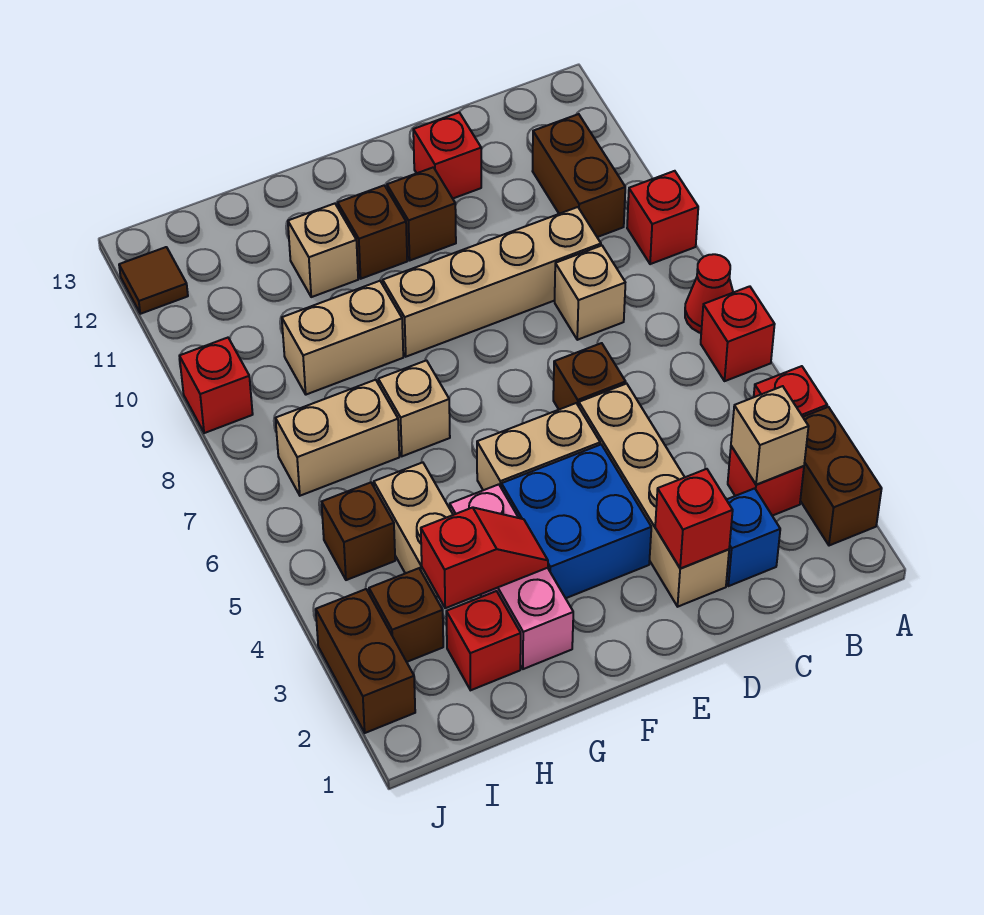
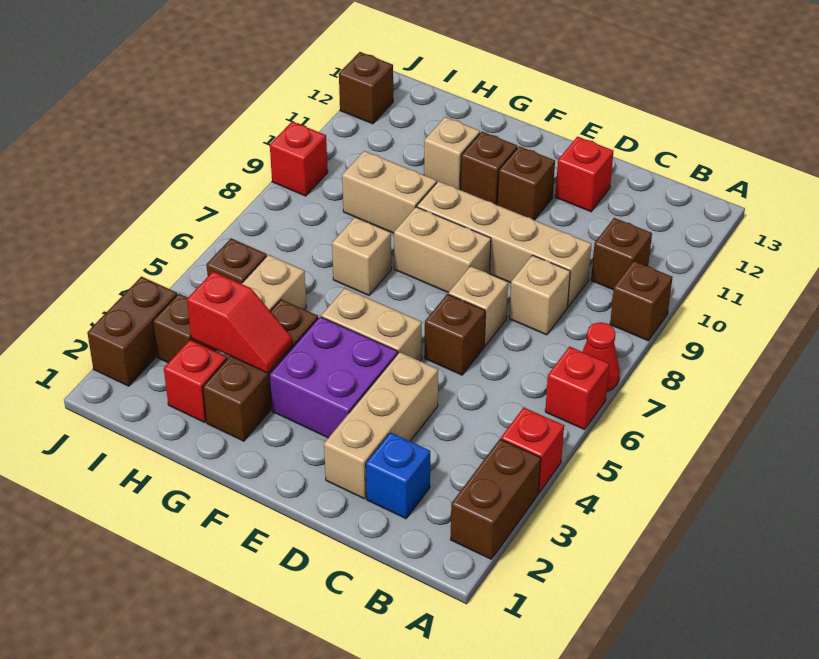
red 1x1 brick [627,171,698,264] -> brown 1x1 brick [610,261,672,341]
red 1x1 brick [728,446,804,516] -> none
tan 1x1 brick [731,386,809,485] -> tan 1x1 brick moved to [448,266,508,346]
brown 1x2 brick [533,114,625,237] -> brown 1x1 brick [591,218,652,290]
tan 1x4 brick [579,384,729,607] -> tan 1x3 brick [324,352,438,499]
red 1x1 brick [655,469,733,569] -> none
blue 2x2 brick [501,445,651,598] -> purple 2x2 brick [270,317,398,438]
pink 1x3 brick [450,484,573,669] -> brown 1x3 brick [203,299,318,441]
tan 1x2 brick [275,380,399,496] -> tan 1x2 brick moved to [394,207,491,293]
brown 1x1 tile [119,247,188,314] -> brown 1x1 brick [339,52,393,124]

